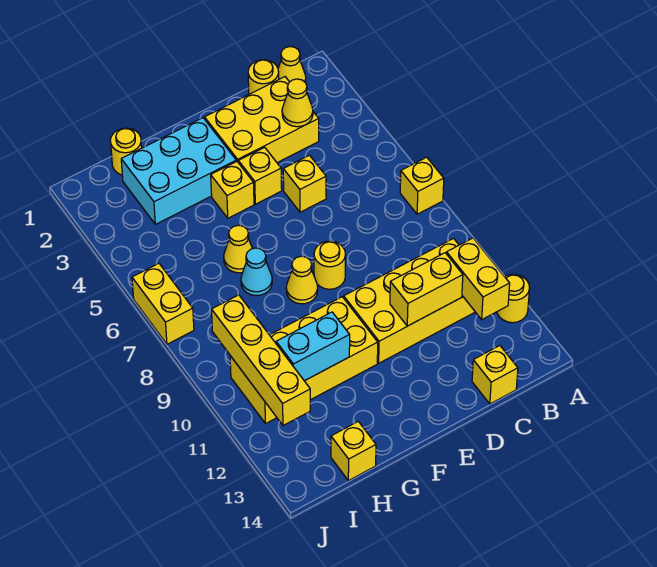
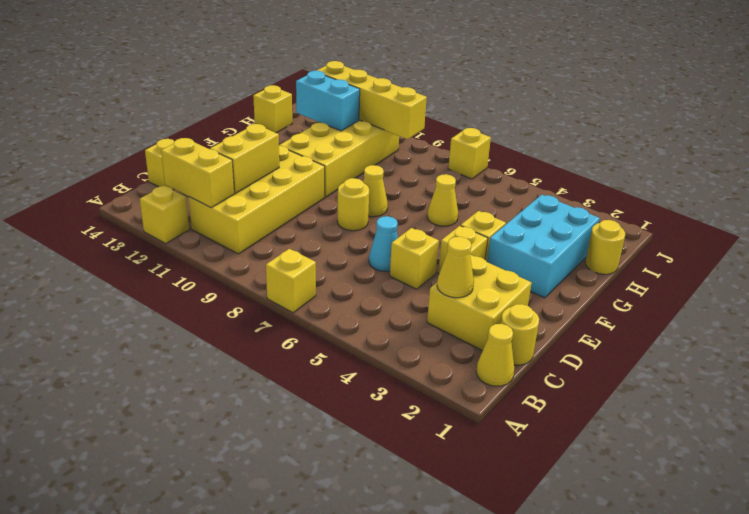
yellow 1x1 round brick [497,274,530,323] -> yellow 1x1 brick [140,186,189,243]
yellow 2x3 brick [205,77,319,163] -> yellow 2x2 brick [427,255,532,351]
cyan 1x1 cone [241,248,272,296] -> cyan 1x1 cone moved to [369,216,398,271]
cyan 1x2 brick [276,312,350,381] -> cyan 1x2 brick turned to [296,71,360,131]
yellow 1x2 brick [132,264,194,344] -> yellow 1x1 brick [448,128,491,179]

